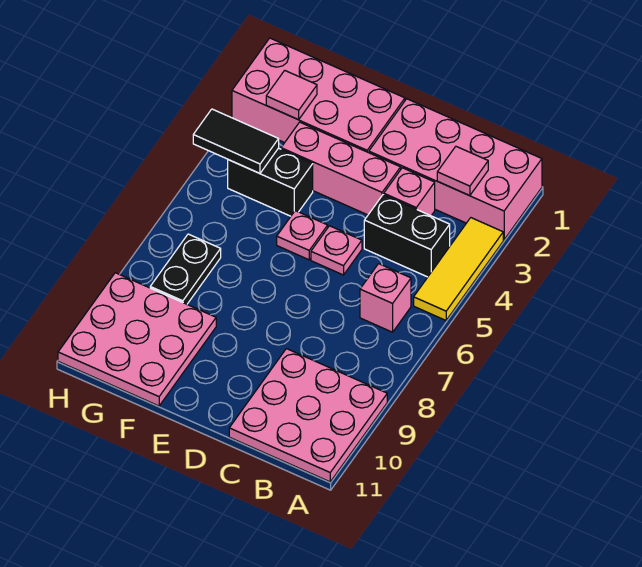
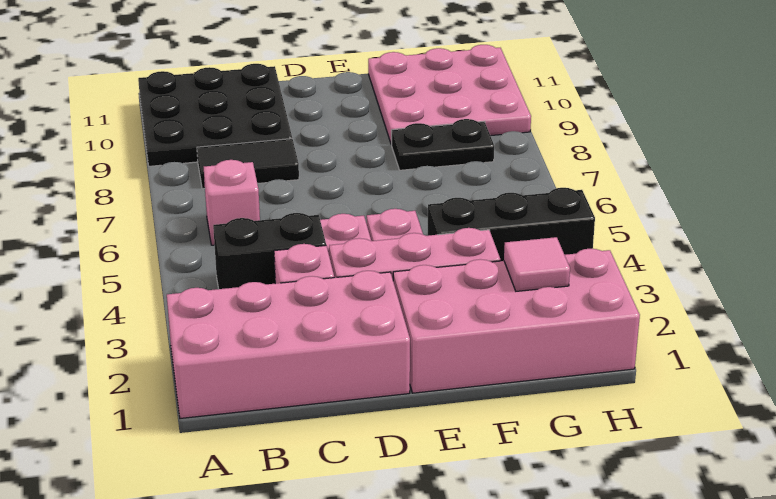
yellow 1x3 tile [414,218,503,320] -> none
pink 3x3 plate [229,349,387,482] -> black 3x3 plate [138,64,292,166]
pink 1x1 tile [437,147,488,196] -> none
black 1x2 brick [228,148,313,216] -> black 1x3 brick [428,188,595,261]
black 1x2 tile [193,109,279,173] -> black 1x2 tile moved to [197,139,299,189]
black 1x2 plate [150,234,221,304] -> black 1x2 plate turned to [392,119,494,170]

